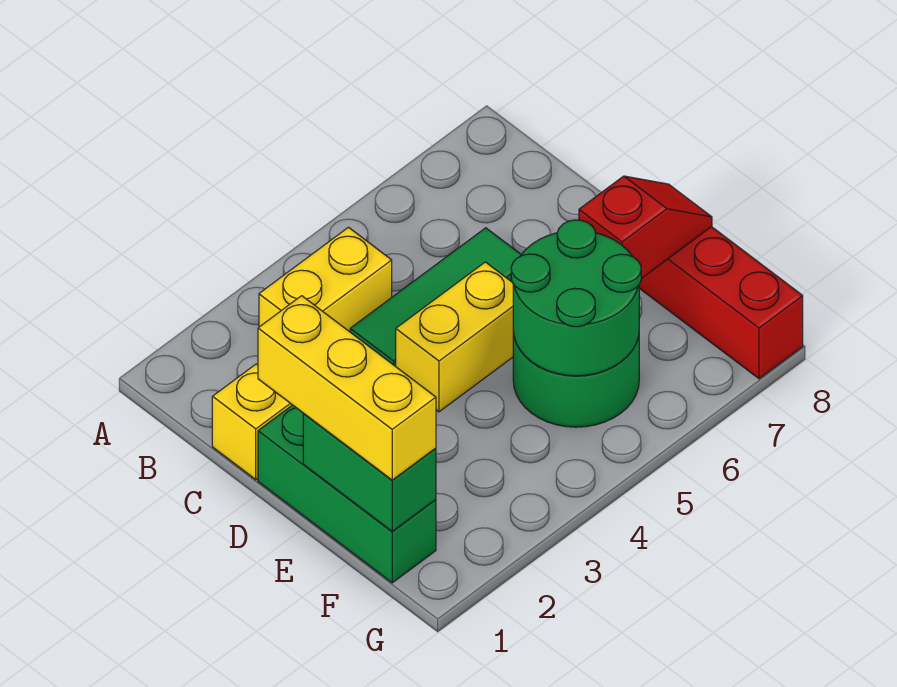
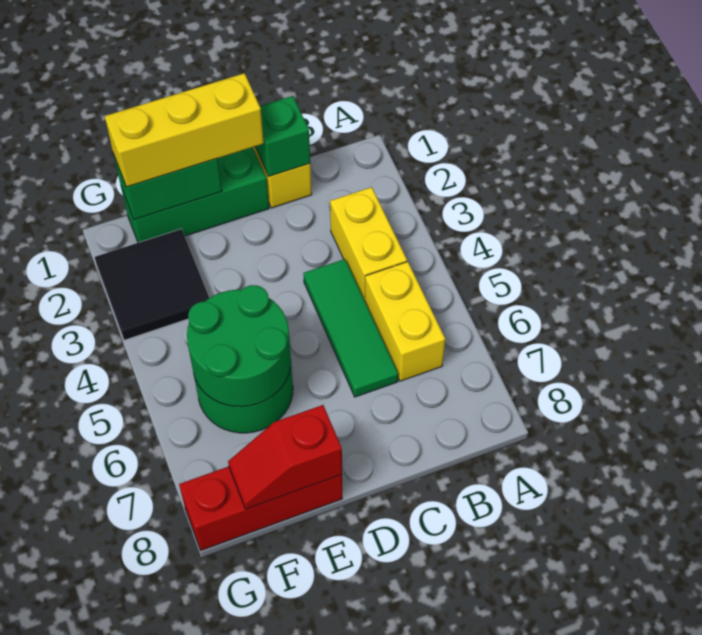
none -> green 1x1 brick [255,96,310,176]
yellow 1x2 brick [396,262,513,412] -> yellow 1x2 brick moved to [365,262,445,381]
red 1x2 slope [579,176,712,279] -> red 1x2 slope turned to [228,405,342,509]
none -> black 2x2 tile [95,229,209,340]

